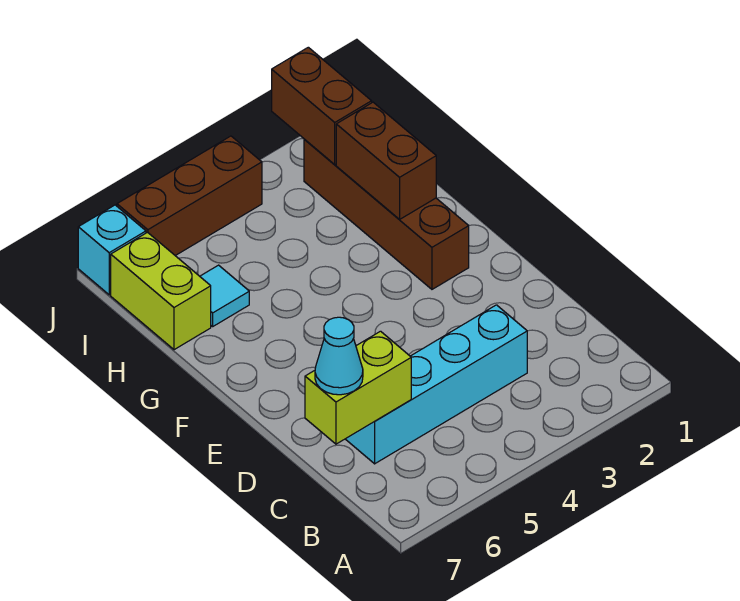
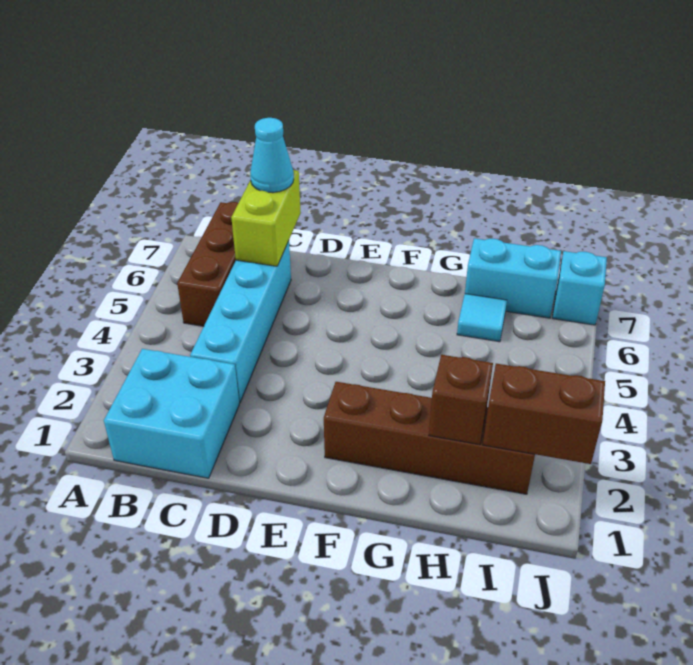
none -> cyan 2x2 brick [104,349,239,478]
brown 1x2 brick [336,102,436,220] -> brown 1x1 brick [429,355,493,445]
lime 1x2 brick [111,232,211,350] -> cyan 1x2 brick [465,238,561,318]
brown 1x3 brick [117,136,262,256] -> brown 1x3 brick moved to [177,202,238,326]

